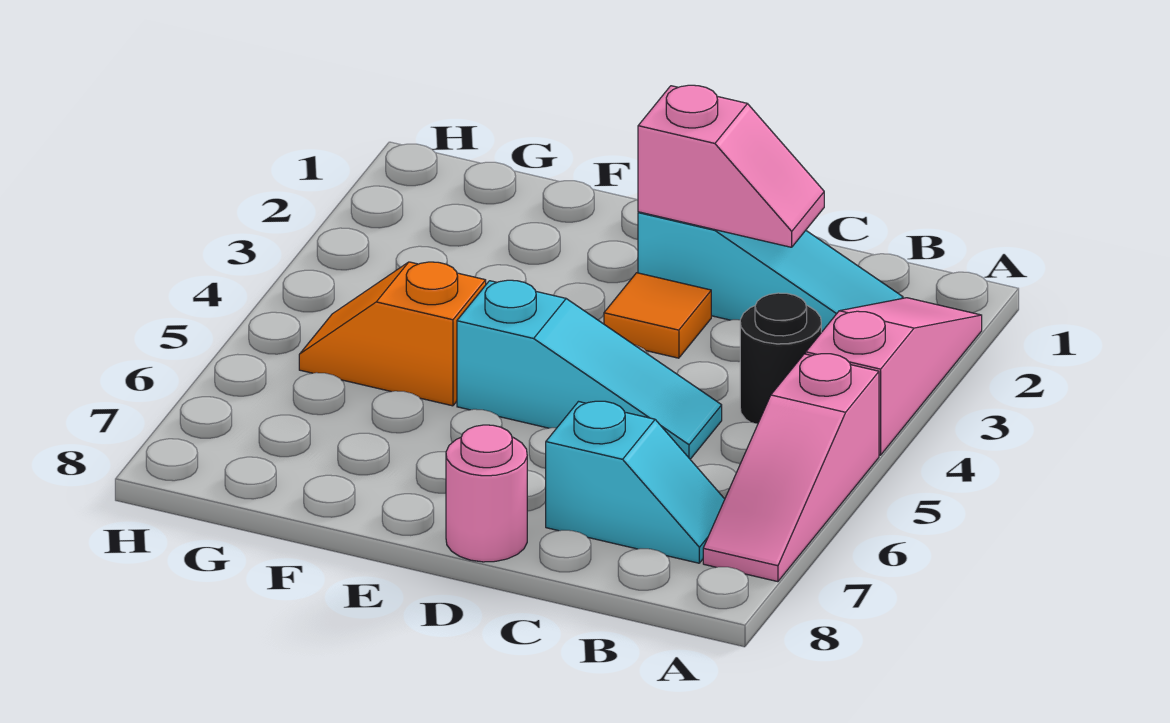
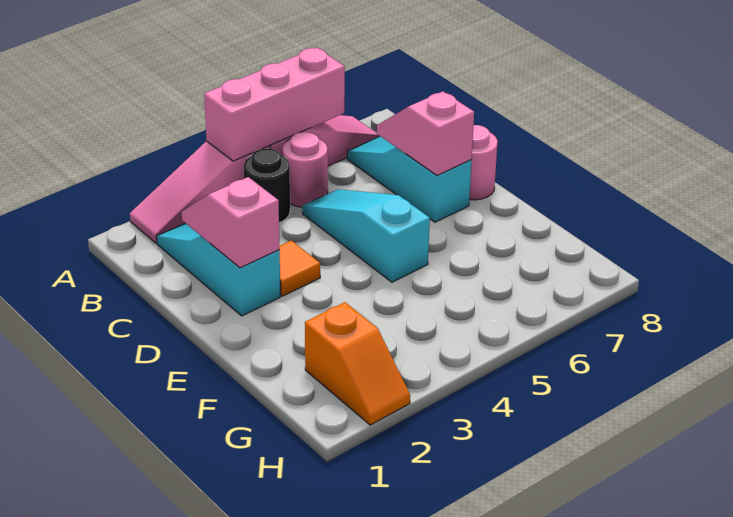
none -> pink 1x3 brick [204,48,345,161]
none -> pink 1x1 round brick [282,132,328,207]
cyan 1x2 slope [546,401,725,563] -> cyan 1x3 slope [347,136,472,222]
none -> pink 1x2 slope [377,91,474,175]
orange 1x2 slope [299,262,486,406] -> orange 1x2 slope moved to [305,302,410,425]

